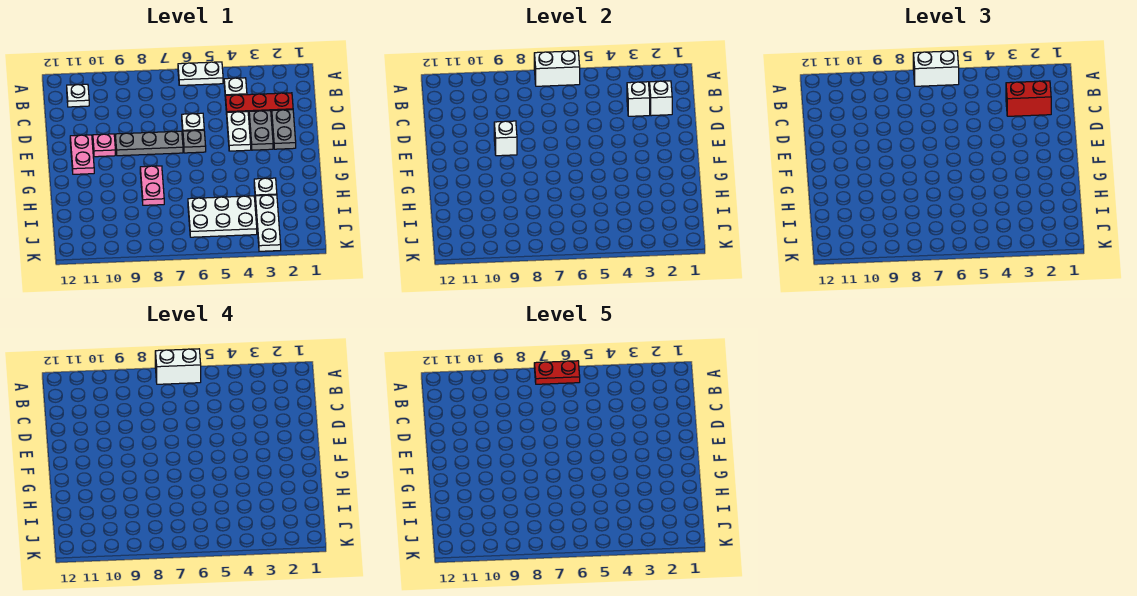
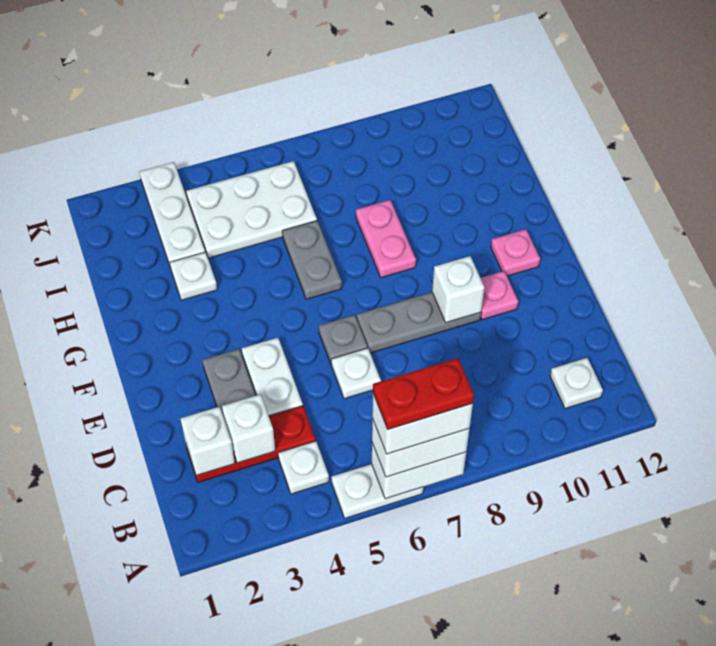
red 1x2 brick [1006,81,1051,116] -> none
grey 1x2 plate [272,110,296,149] -> grey 1x2 plate moved to [282,221,342,299]
pink 1x2 plate [70,135,94,174] -> pink 1x1 plate [491,229,540,276]

